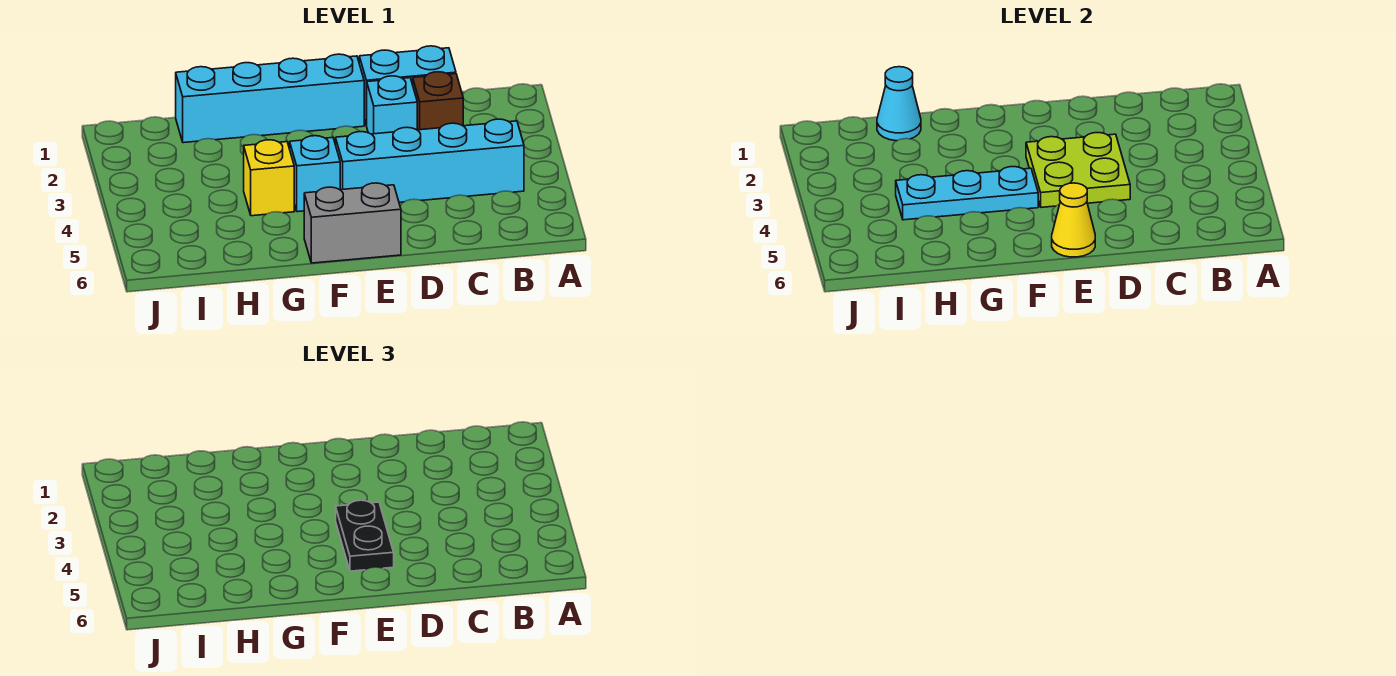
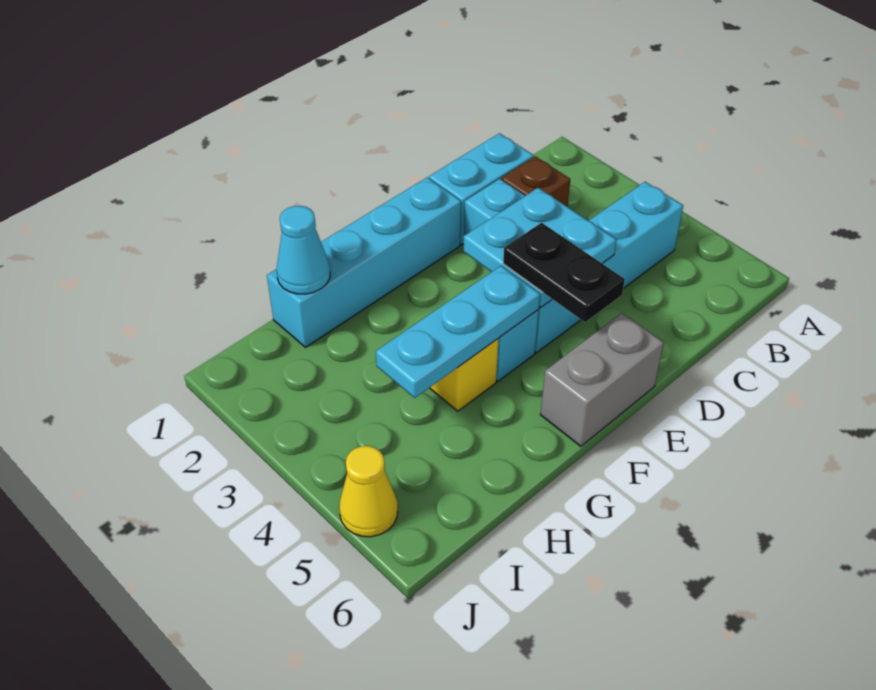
lime 2x2 plate [1026,133,1130,207] -> cyan 2x2 plate [463,188,616,308]
yellow 1x1 cone [1052,183,1095,257] -> yellow 1x1 cone moved to [339,446,398,537]

